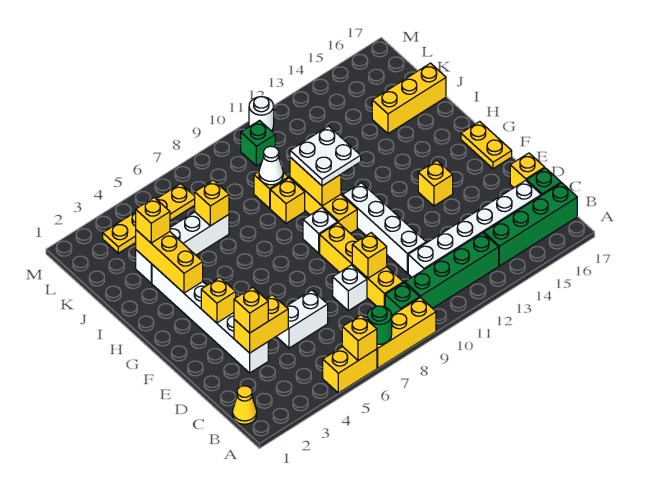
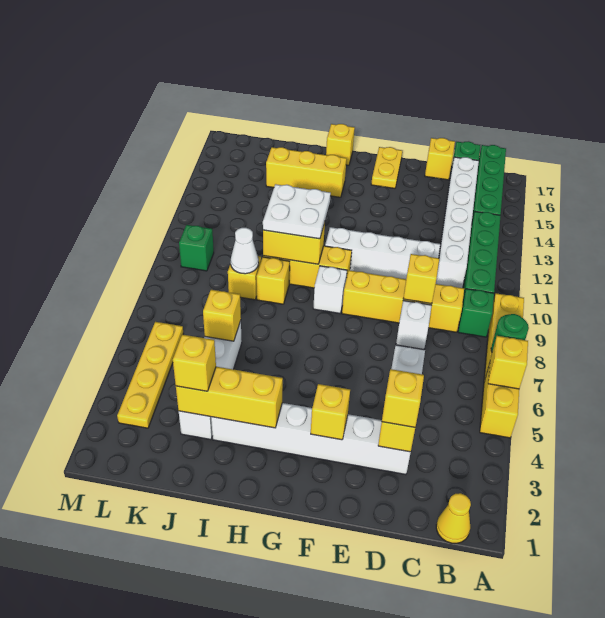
yellow 1x1 brick [418,161,453,206] -> yellow 1x1 brick moved to [326,124,355,165]
yellow 1x2 plate [461,122,512,169] -> yellow 1x2 plate turned to [371,147,402,188]
yellow 1x3 brick [372,63,446,134] -> yellow 1x3 brick turned to [266,147,347,197]
white 1x1 round brick [249,97,274,131] -> none

